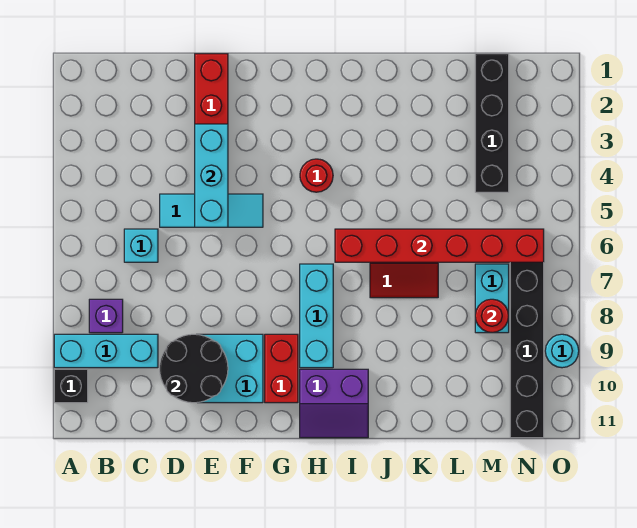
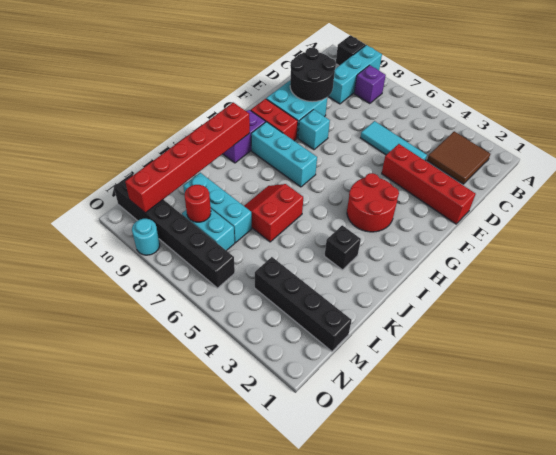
none -> brown 2x2 tile [427,131,490,184]
cyan 1x1 brick [124,229,158,262] -> cyan 1x1 brick moved to [298,109,330,150]
cyan 1x3 tile [160,194,263,227] -> cyan 1x3 tile turned to [360,121,427,161]
cyan 1x3 brick [195,124,228,227] -> cyan 1x3 brick moved to [183,173,252,243]
red 1x1 round brick [300,159,333,192] -> red 2x2 round brick [347,173,399,232]
red 1x6 brick [335,229,544,262] -> red 1x6 brick moved to [125,103,250,213]
none -> black 1x1 brick [324,225,361,270]

